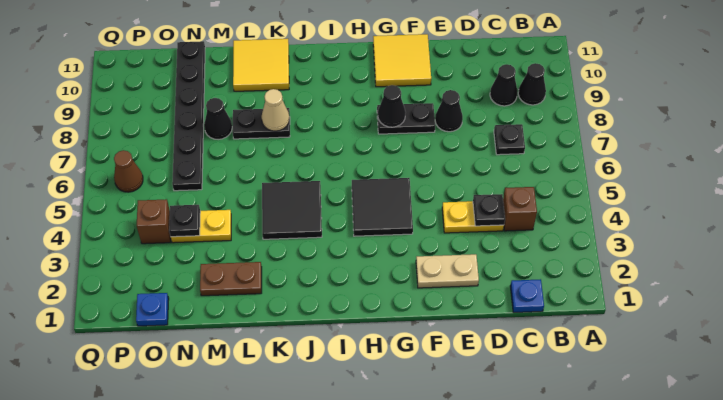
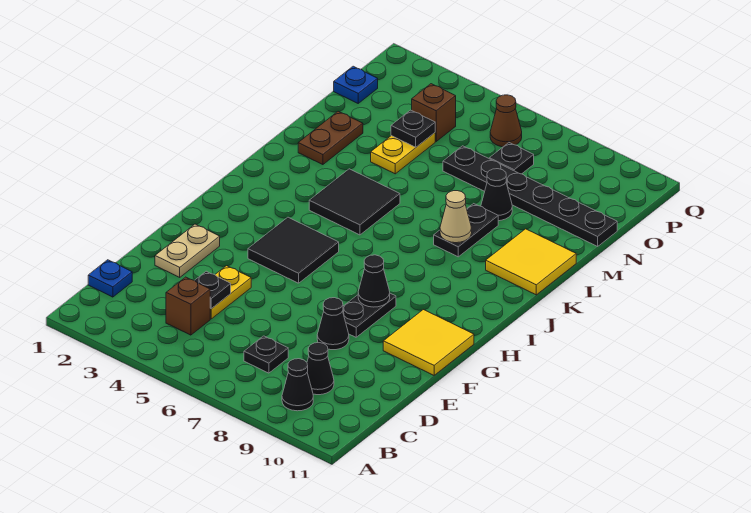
none -> black 1x1 plate [489,143,534,174]

